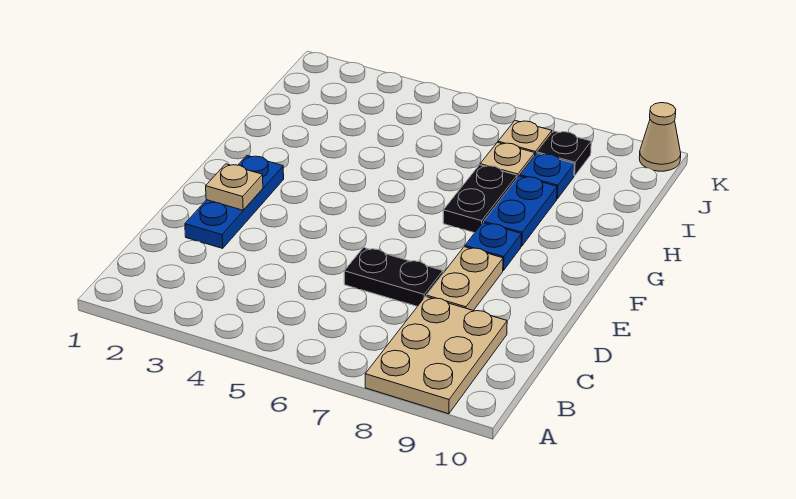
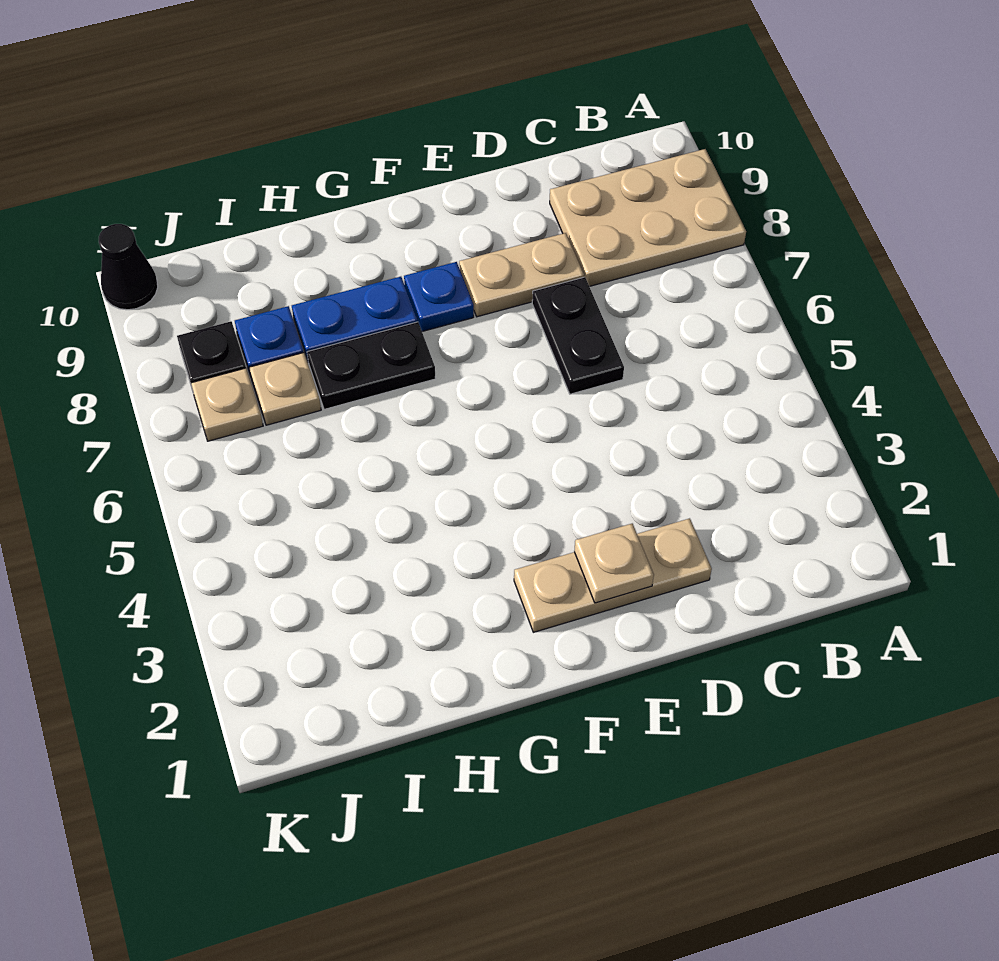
blue 1x3 plate [185,156,284,248] -> tan 1x3 plate [514,518,712,632]
tan 1x1 cone [639,103,681,171] -> black 1x1 cone [99,224,158,310]

